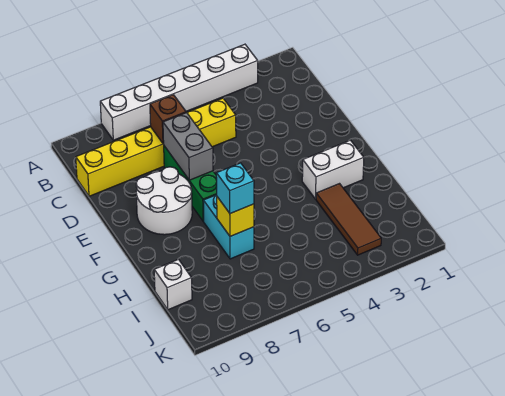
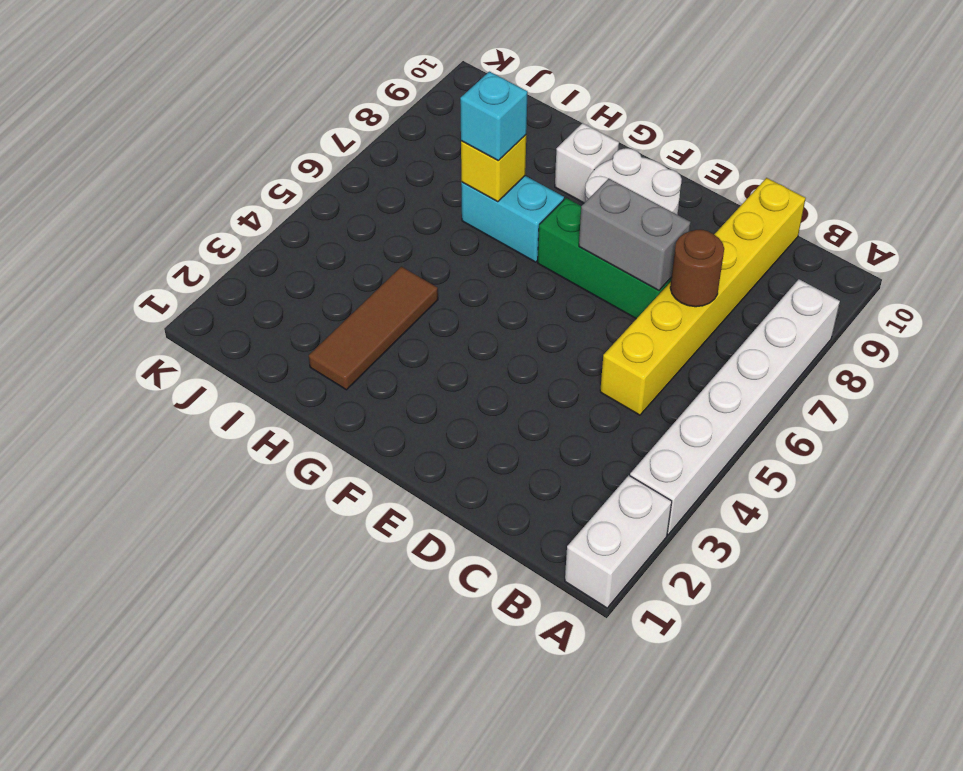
brown 1x1 brick [150,95,186,144] -> brown 1x1 round brick [670,230,724,307]
white 1x2 brick [302,140,364,199] -> white 1x2 brick moved to [565,475,672,608]
brown 1x3 tile [316,184,381,255] -> brown 1x3 tile turned to [309,267,438,390]
white 1x1 brick [154,259,192,310] -> white 1x1 brick moved to [555,123,619,203]

